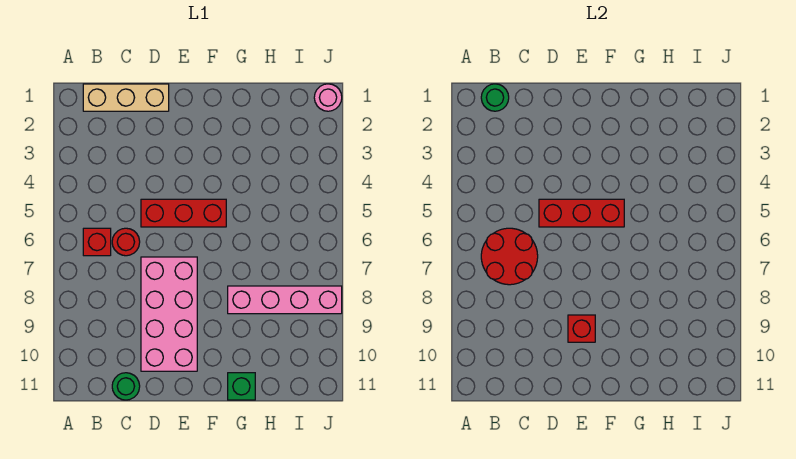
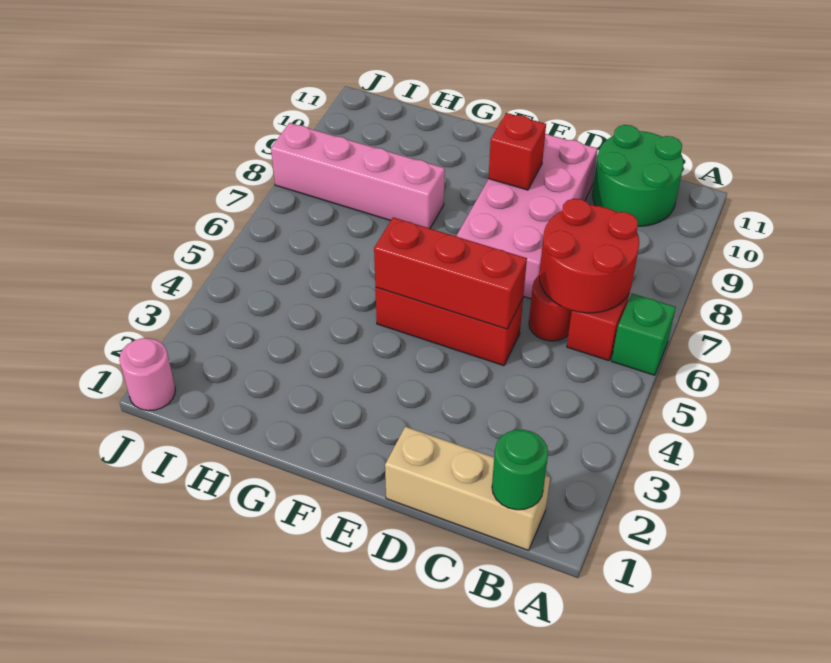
green 1x1 round brick [112,373,140,400] -> green 2x2 round brick [592,125,683,226]
green 1x1 brick [228,373,255,400] -> green 1x1 brick moved to [612,294,676,375]

